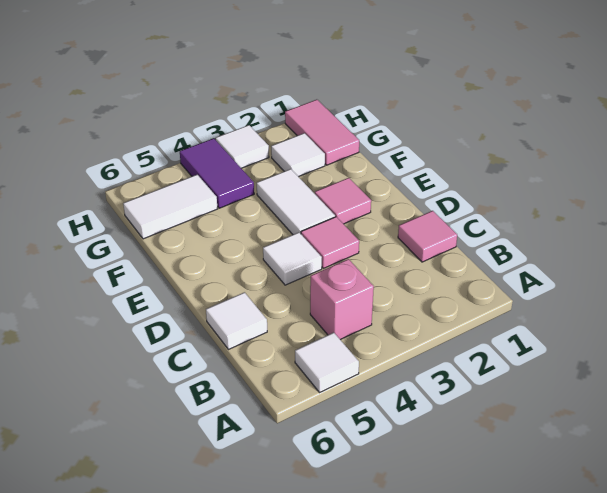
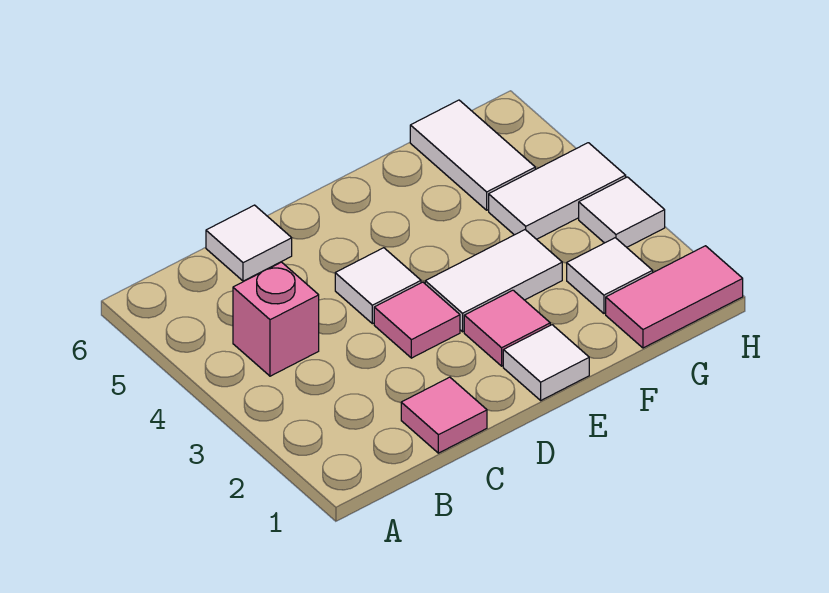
white 1x1 tile [295,332,359,392] -> white 1x1 tile moved to [503,325,589,400]
purple 1x2 tile [180,138,254,208] -> white 1x2 tile [489,143,626,239]

